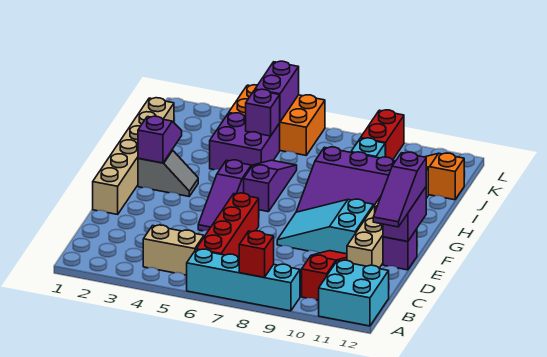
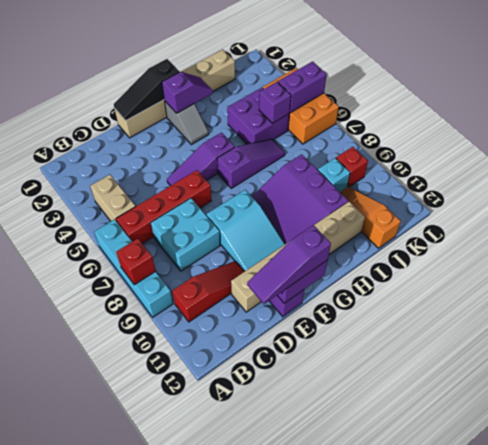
cyan 2x2 brick [319,260,389,326] -> cyan 2x2 brick moved to [151,198,220,271]
none -> black 1x3 slope [114,59,179,120]
cyan 2x3 slope [277,199,374,254] -> cyan 2x3 slope turned to [206,190,285,271]
red 1x2 brick [361,110,404,160] -> red 1x1 brick [336,147,368,187]

